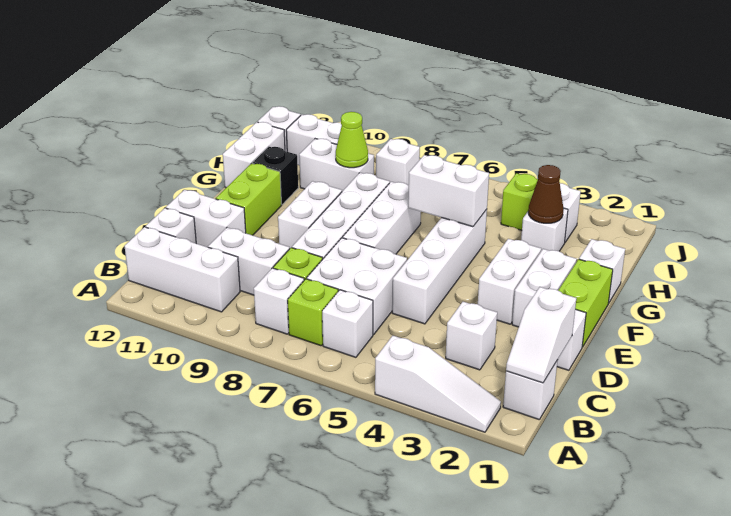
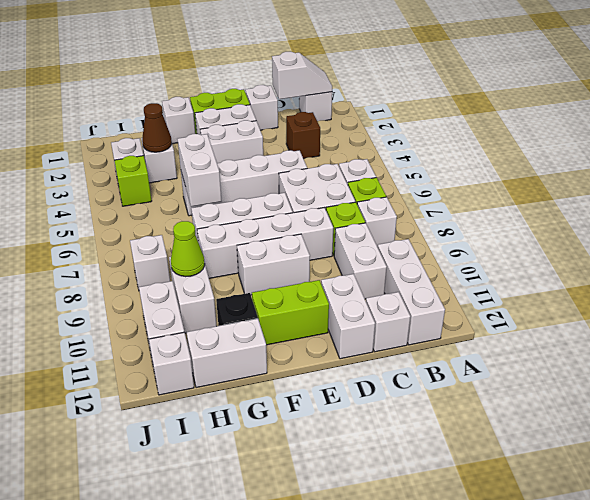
white 1x3 slope [375,336,501,432] -> none
white 1x1 brick [446,302,497,370] -> brown 1x1 brick [286,112,320,159]

